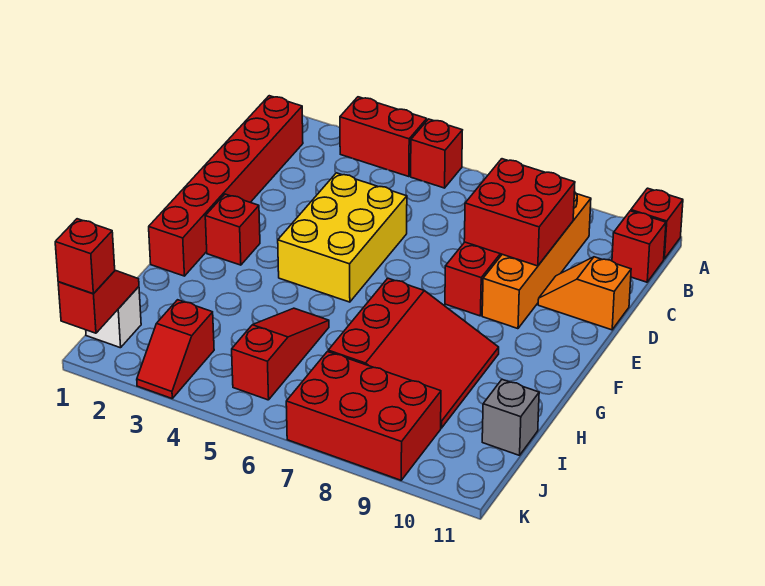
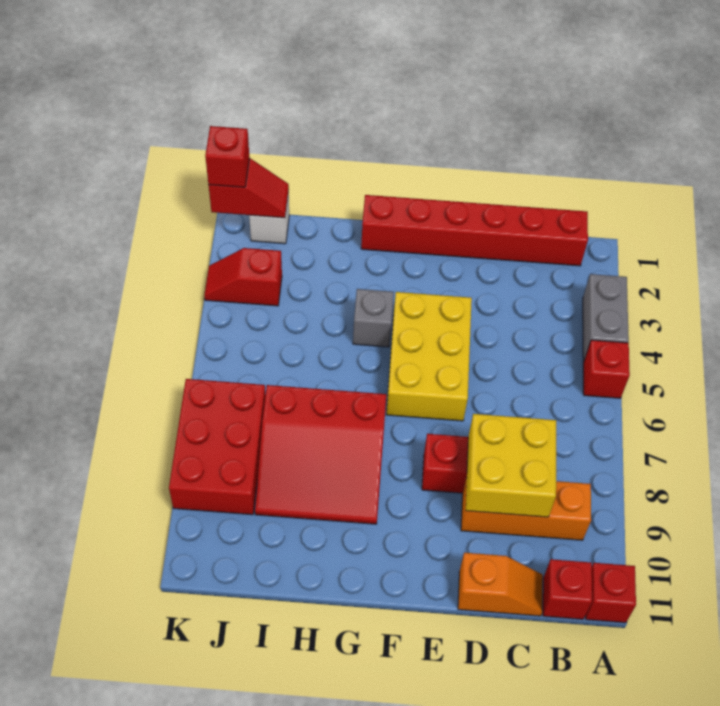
red 1x2 brick [340,97,427,177] -> grey 1x2 brick [583,274,629,362]
orange 1x4 brick [482,192,591,329] -> orange 1x3 brick [461,476,591,540]
red 2x2 brick [464,159,575,266] -> yellow 2x2 brick [466,414,556,517]
yellow 2x3 brick [278,173,407,302] -> yellow 2x3 brick turned to [386,292,472,421]
orange 1x2 slope [538,257,631,330] -> orange 1x2 slope turned to [458,553,543,616]
red 1x1 brick [205,194,260,265] -> none
red 1x3 slope [232,308,329,400] -> none
grey 1x1 brick [482,380,539,455] -> grey 1x1 brick moved to [353,289,394,347]

